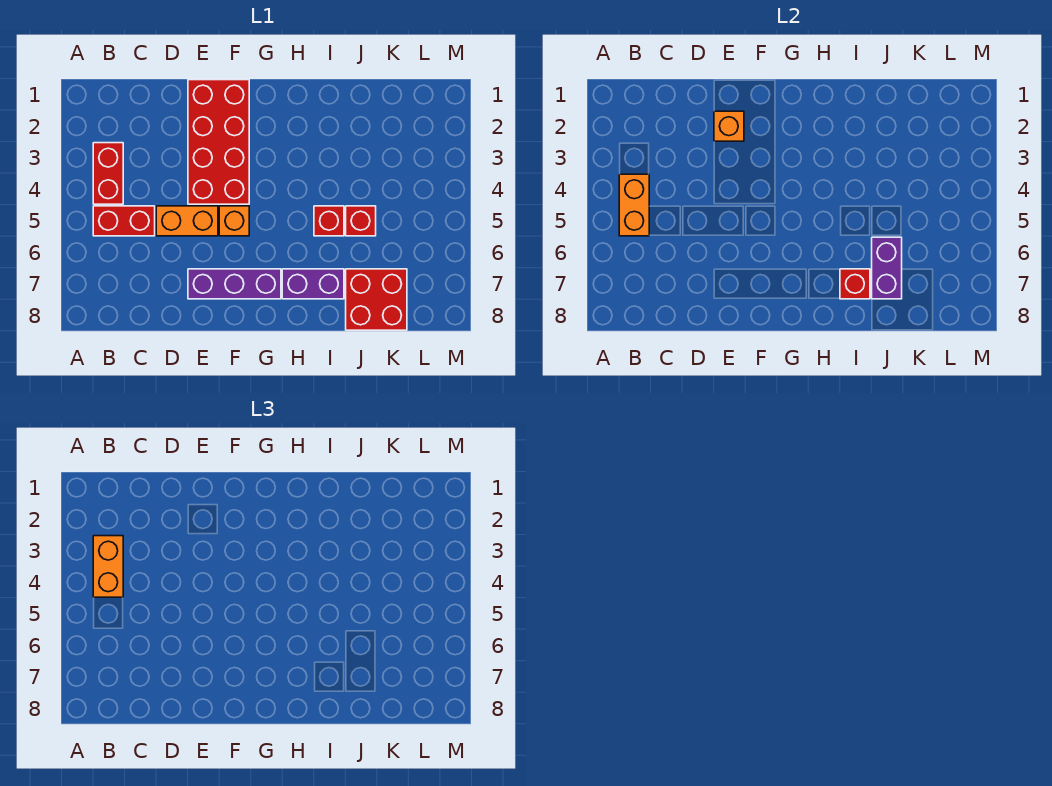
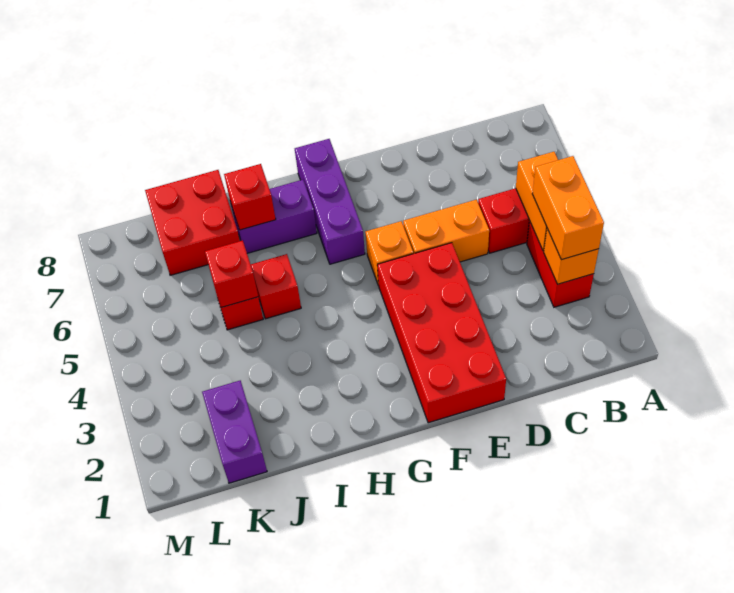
orange 1x1 brick [714,111,744,141] -> orange 1x1 brick moved to [544,229,599,284]
purple 1x3 brick [188,269,281,299] -> purple 1x3 brick turned to [295,139,365,264]
none -> red 1x1 brick [205,240,258,308]
purple 1x2 brick [872,237,902,299] -> purple 1x2 brick moved to [202,381,267,483]

